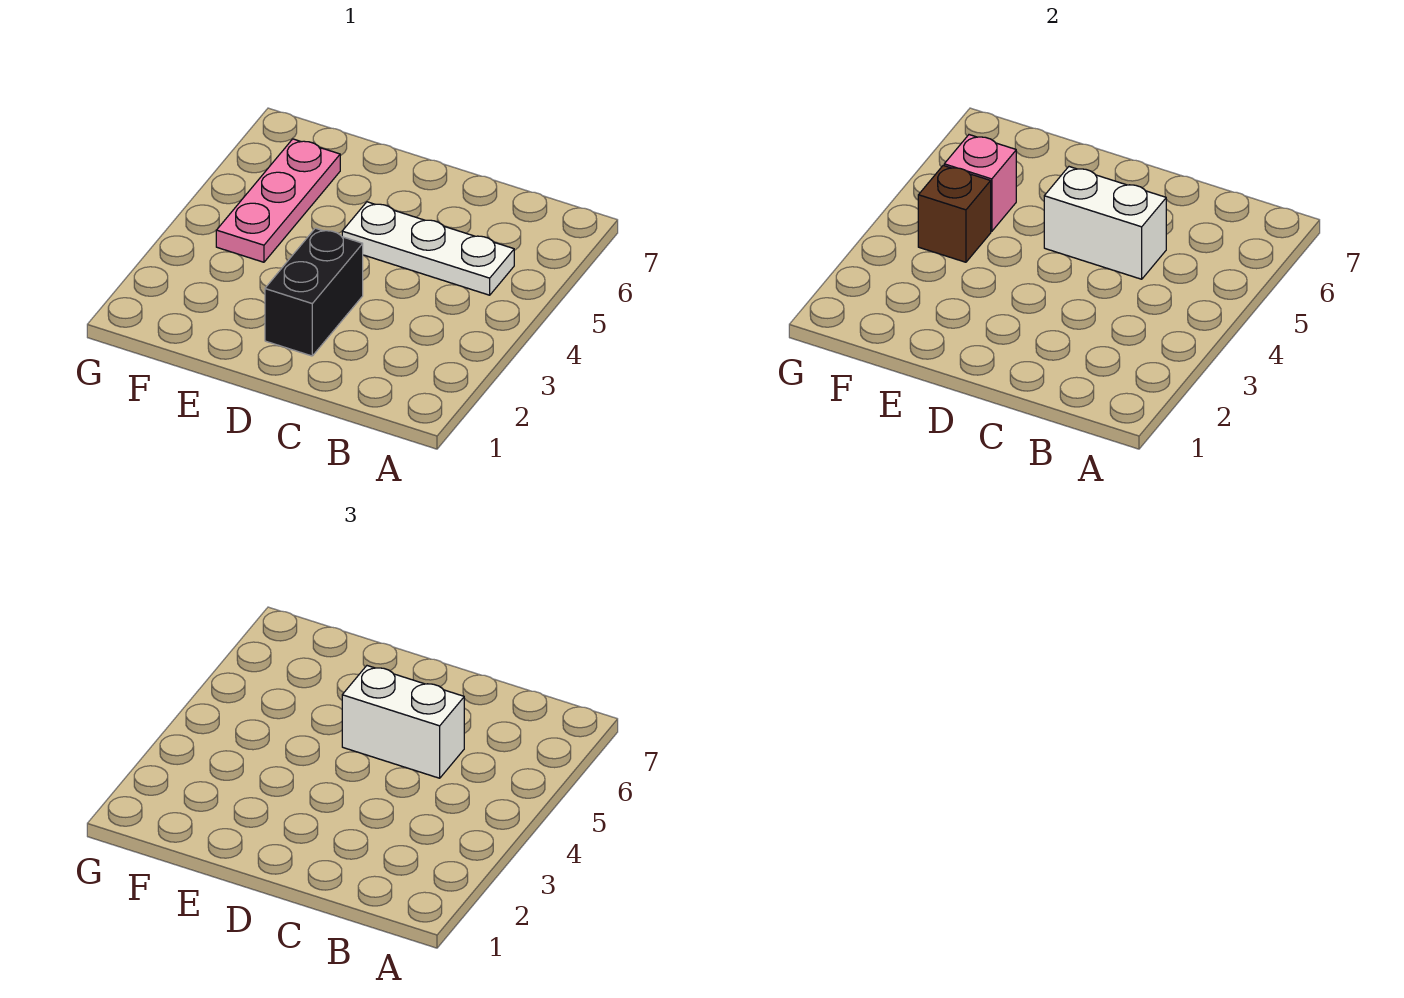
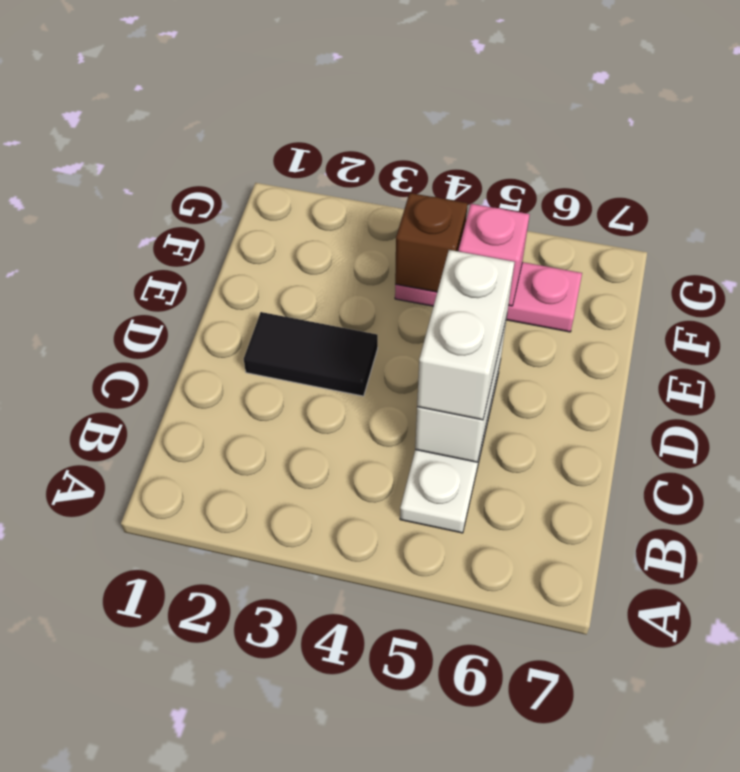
black 1x2 brick [265,228,363,356] -> black 1x2 tile [244,312,378,396]

